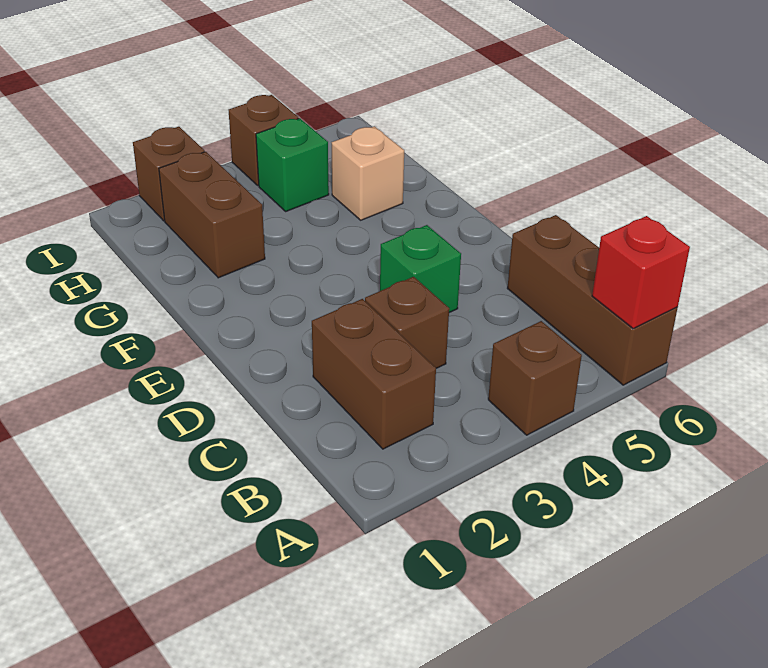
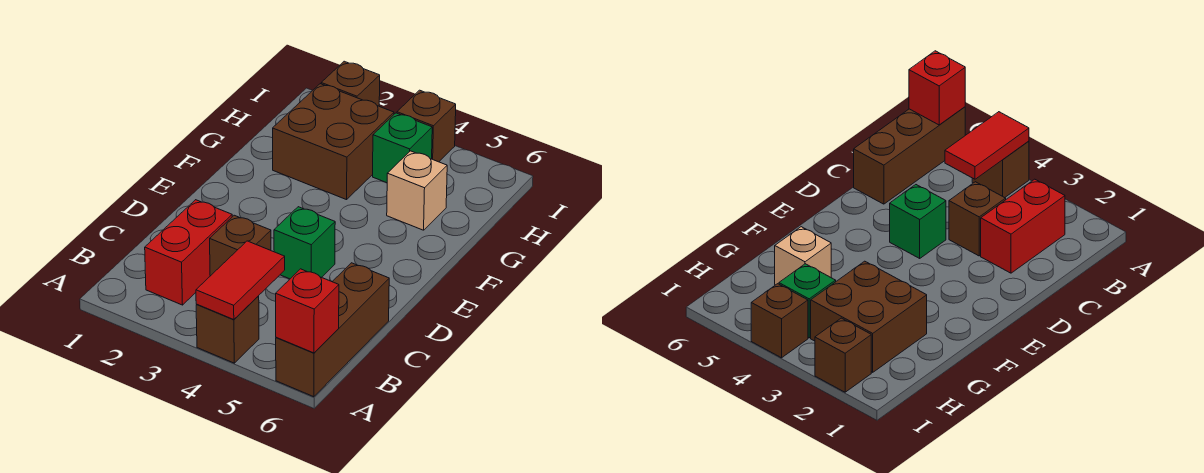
none -> red 1x2 tile [196,241,285,320]
brown 1x2 brick [312,299,436,449] -> red 1x2 brick [145,200,232,305]
brown 1x2 brick [159,152,265,278] -> brown 2x2 brick [273,84,394,200]

